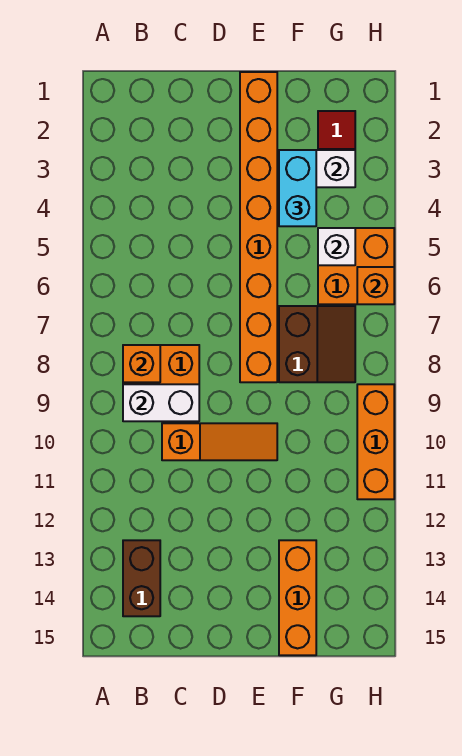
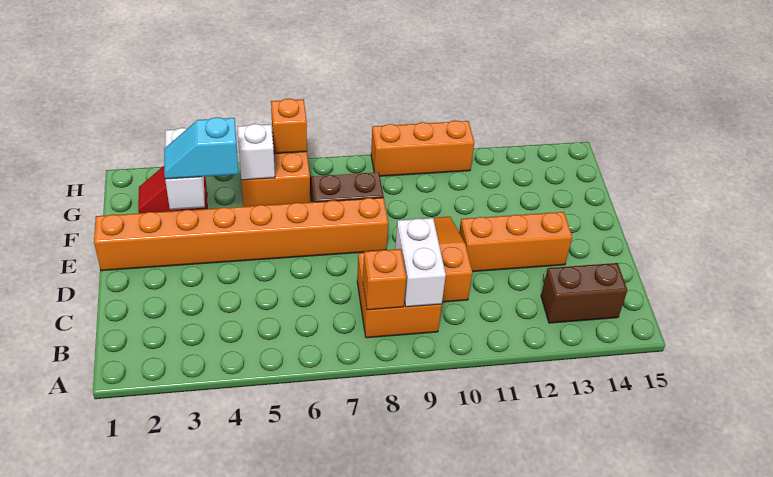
cyan 1x2 brick [279,150,316,226] -> cyan 1x2 slope [164,117,238,179]
orange 1x3 brick [279,540,316,655] -> orange 1x3 brick moved to [459,212,572,272]

